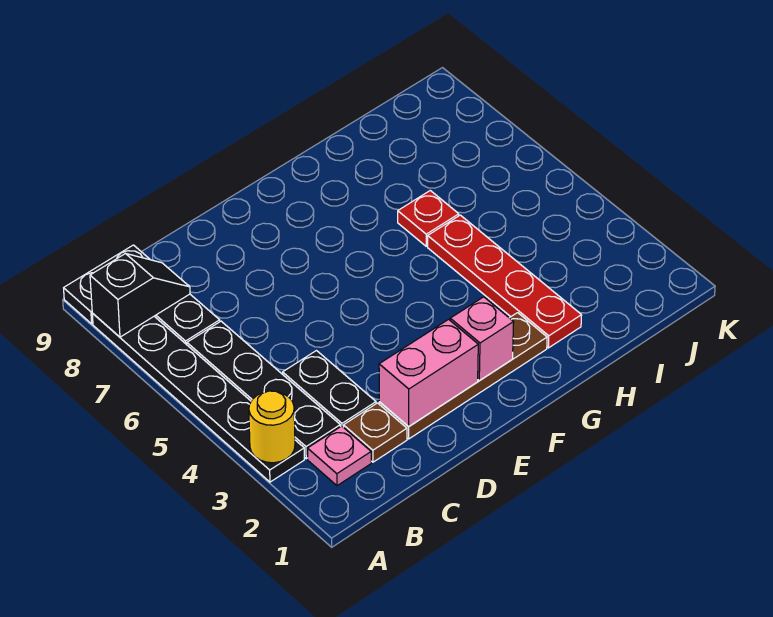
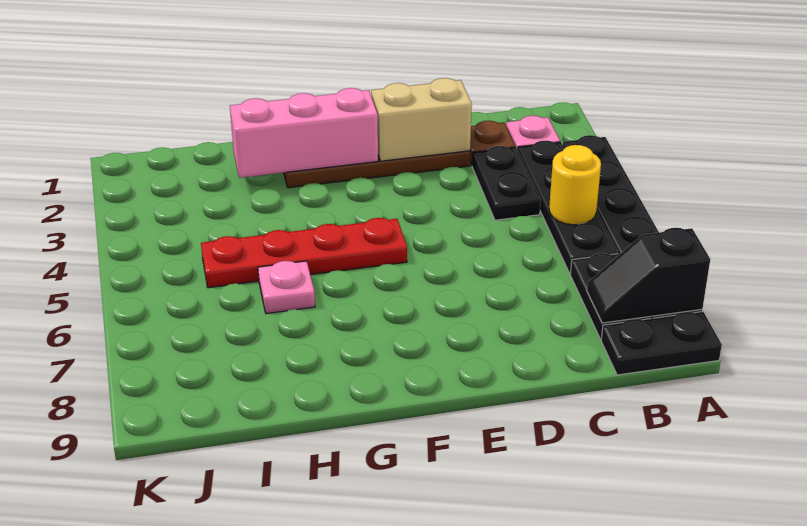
yellow 1x1 round brick [249,391,295,463] -> yellow 1x1 round brick moved to [549,145,601,225]
pink 1x2 brick [379,319,478,427] -> tan 1x2 brick [371,78,472,161]
pink 1x1 brick [450,297,514,381] -> pink 1x3 brick [230,88,378,178]
red 1x4 plate [428,215,582,348] -> red 1x4 plate turned to [201,218,407,288]
red 1x1 plate [398,191,459,246] -> pink 1x1 plate [258,261,315,314]

